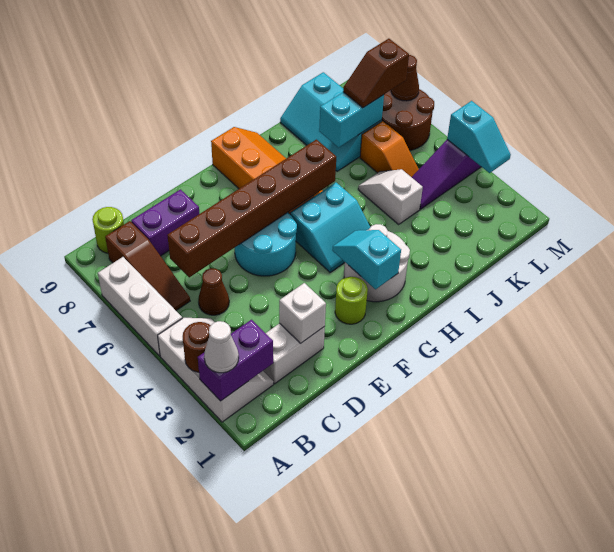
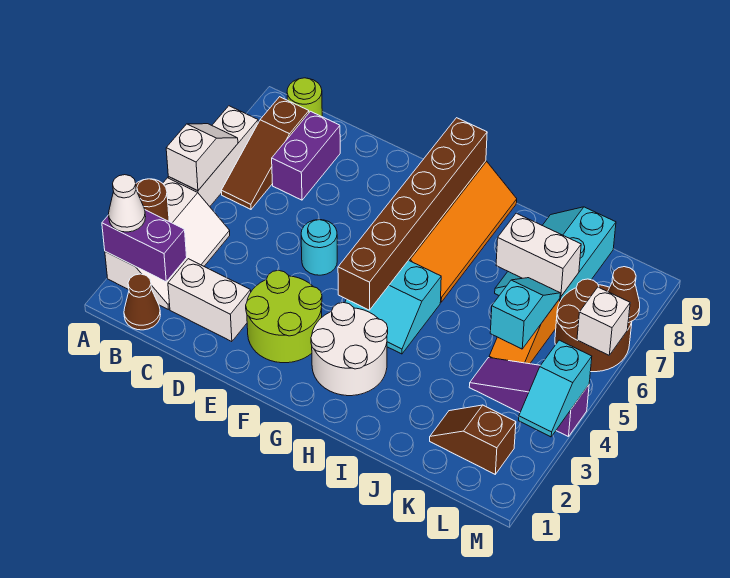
brown 1x1 cone [198,268,229,315] -> brown 1x1 cone moved to [124,274,160,330]
brown 1x6 brick [167,140,336,277] -> brown 1x6 brick turned to [338,118,487,310]
purple 1x2 brick [131,189,200,256] -> purple 1x2 brick turned to [272,111,340,200]
white 1x1 brick [279,283,326,343] -> white 1x1 brick moved to [577,287,630,355]
cyan 2x2 round brick [235,213,297,276] -> cyan 1x1 round brick [301,220,337,275]
lime 1x1 round brick [335,277,368,324] -> lime 2x2 round brick [246,270,322,363]
cyan 1x2 slope [332,230,401,289] -> cyan 1x2 slope moved to [490,278,560,349]
white 1x2 slope [358,169,423,224] -> white 1x2 slope moved to [166,124,238,191]
cyan 1x2 brick [319,92,384,147] -> white 1x2 brick [496,213,581,297]
brown 1x2 slope [343,39,409,108] -> brown 1x2 slope moved to [430,405,516,474]

